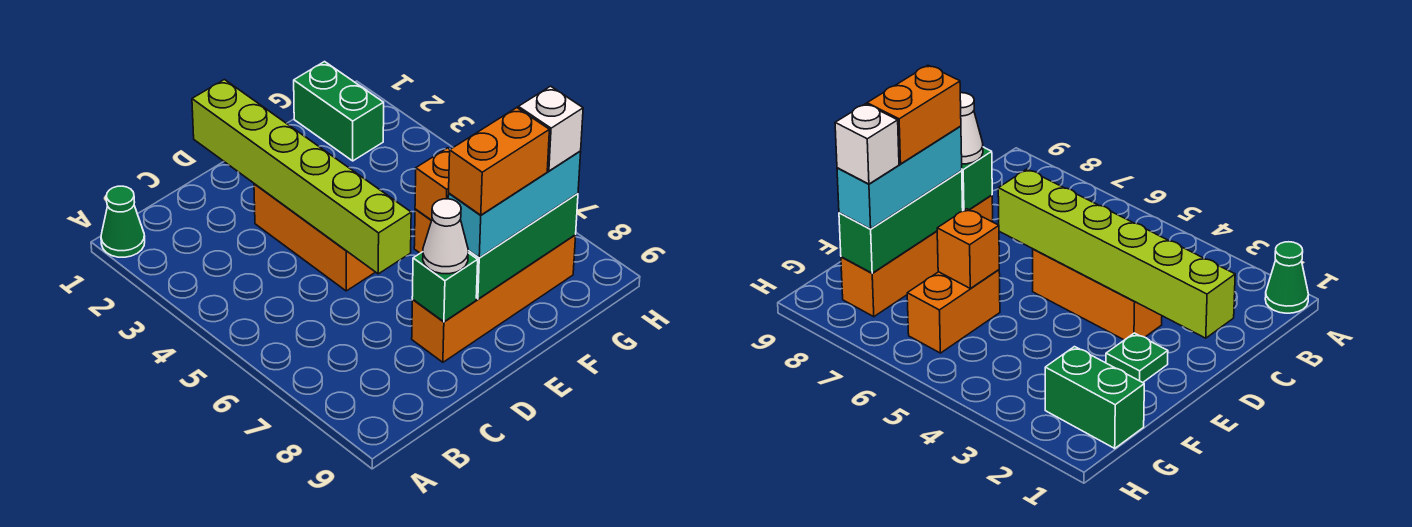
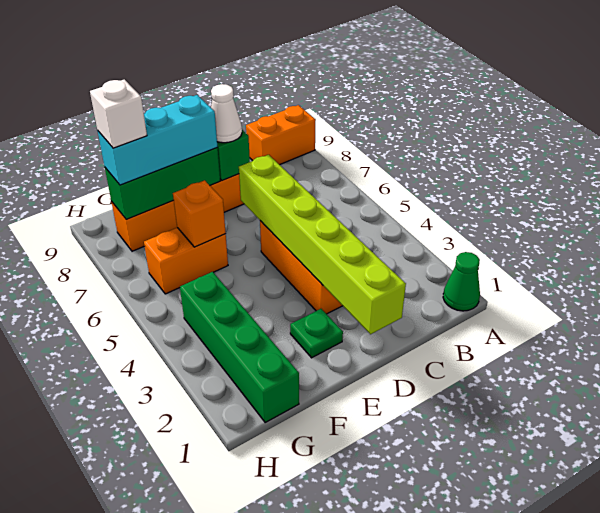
orange 1x2 brick [449,108,549,215] -> orange 1x2 brick moved to [246,105,316,165]
green 1x2 brick [294,62,384,161] -> green 1x4 brick [180,272,299,422]

